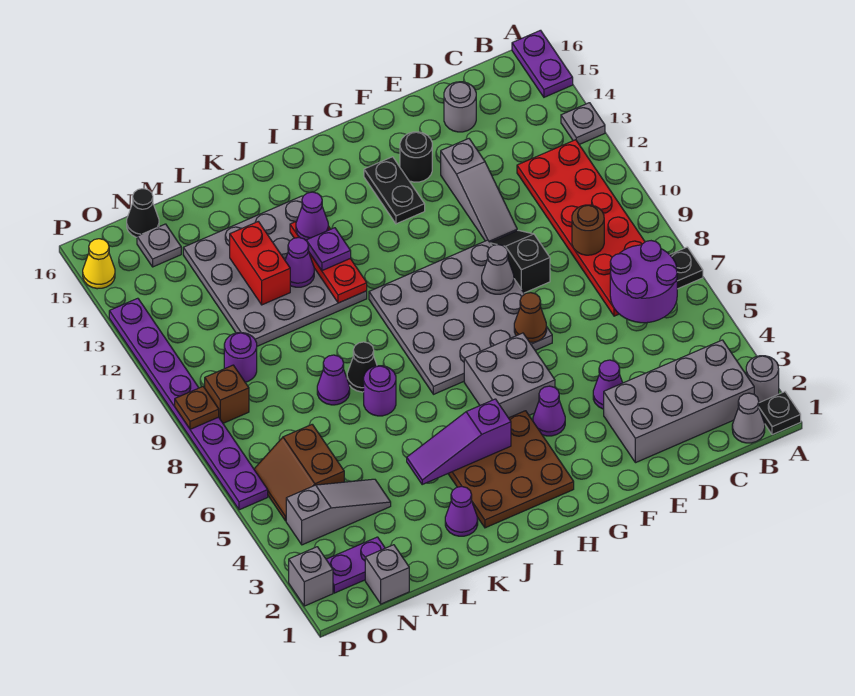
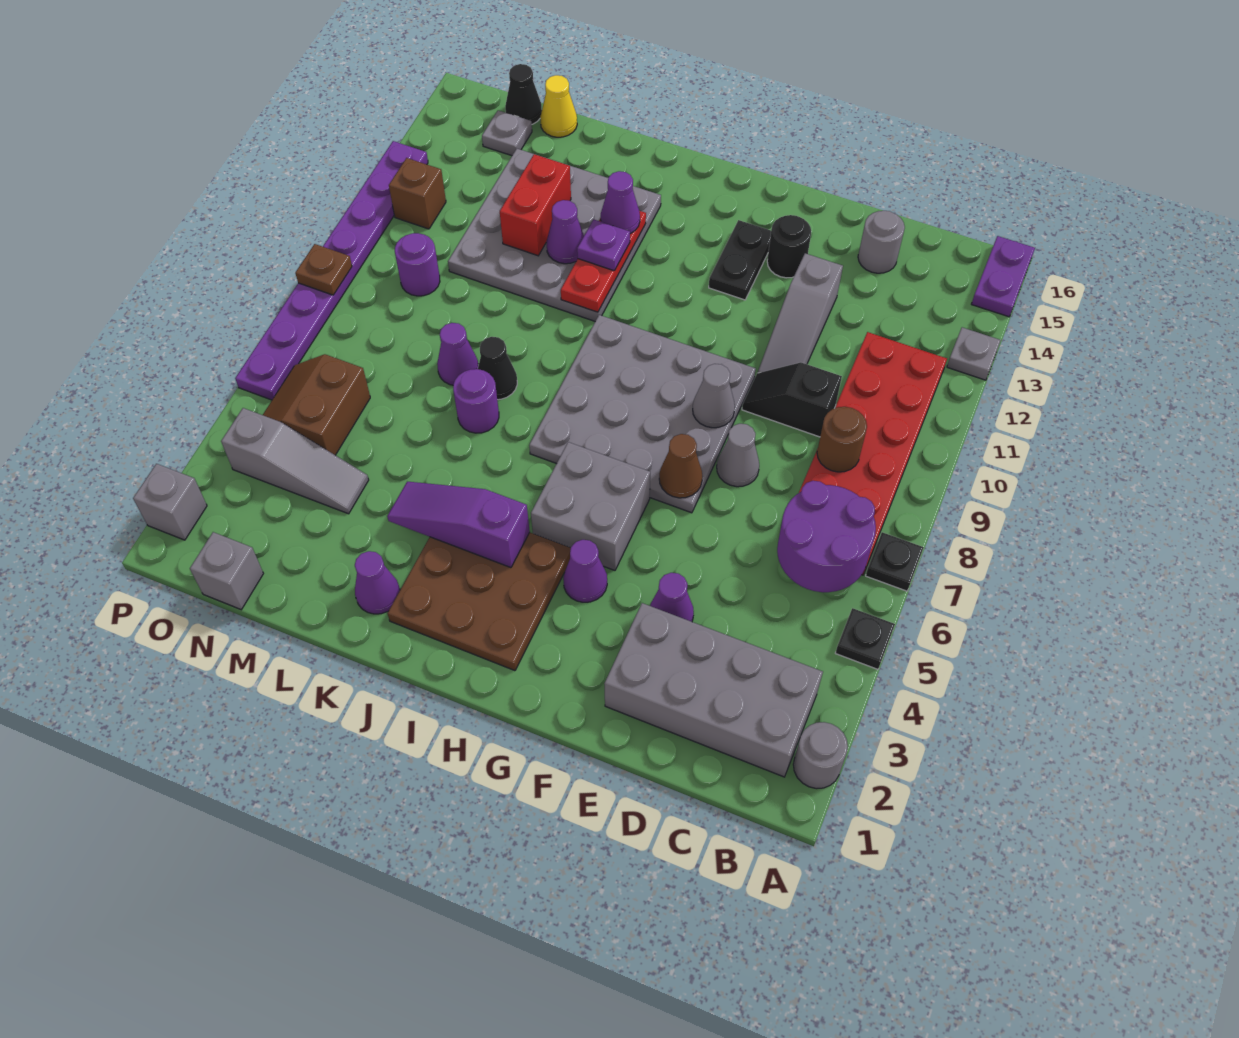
black 1x1 plate [759,392,801,435] -> black 1x1 plate moved to [836,608,895,669]
grey 1x1 cone [732,393,765,443] -> grey 1x1 cone moved to [717,424,759,487]
black 1x2 slope [490,230,550,293] -> black 1x2 slope turned to [742,362,842,437]
purple 1x2 plate [326,537,385,593] -> none
brown 1x1 brick [205,365,249,423] -> brown 1x1 brick moved to [389,158,446,229]
yellow 1x1 cone [83,239,115,289] -> yellow 1x1 cone moved to [540,75,577,137]

